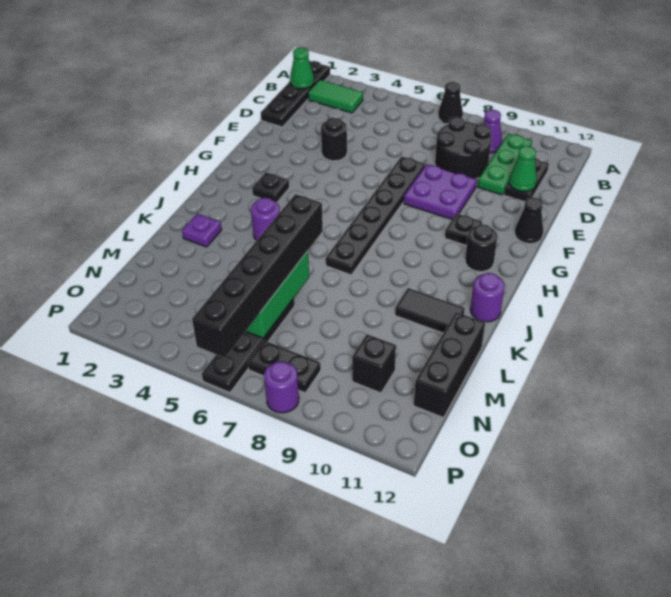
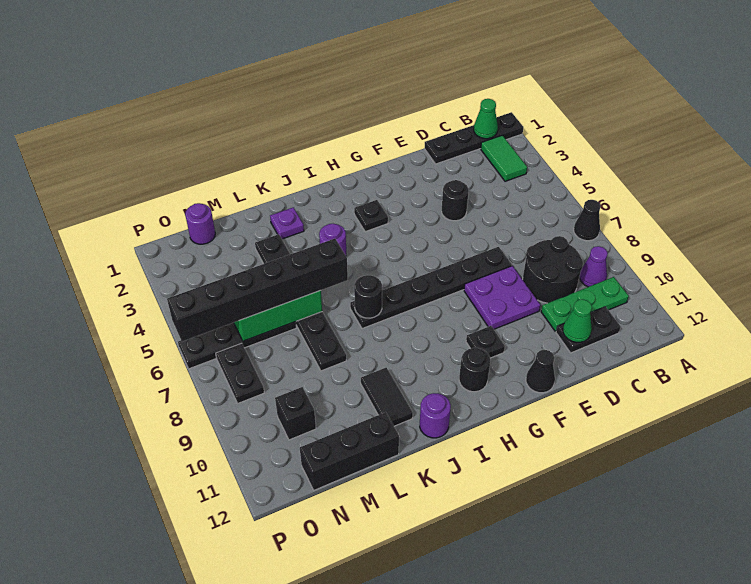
none -> black 1x1 round brick [354,275,382,318]
none -> black 1x6 plate [255,234,346,371]
purple 1x1 round brick [264,361,299,413] -> purple 1x1 round brick moved to [185,203,215,244]

